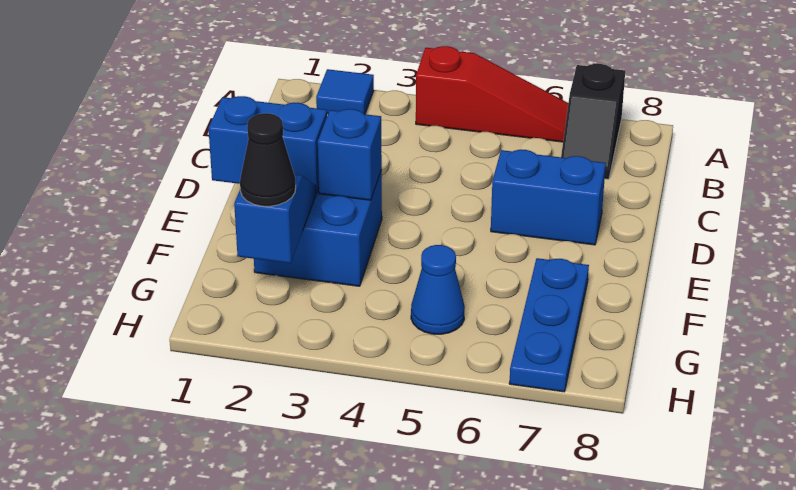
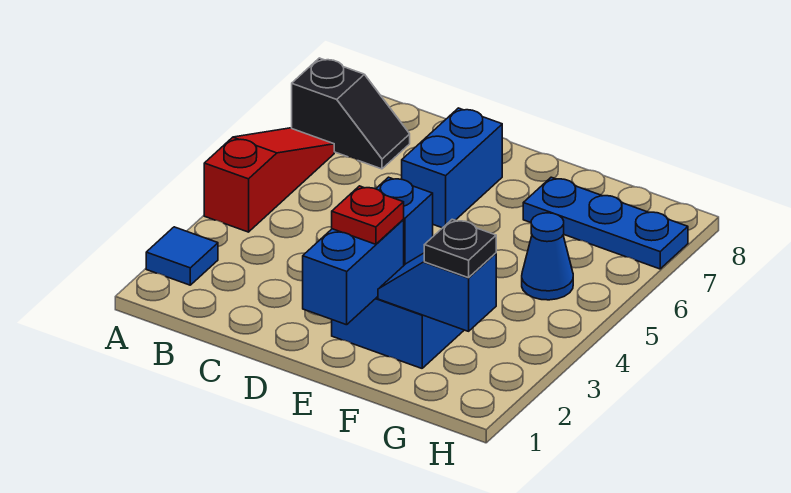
none -> red 1x1 plate [332,186,404,244]
black 1x1 cone [240,113,296,206] -> black 1x1 plate [424,219,496,278]

